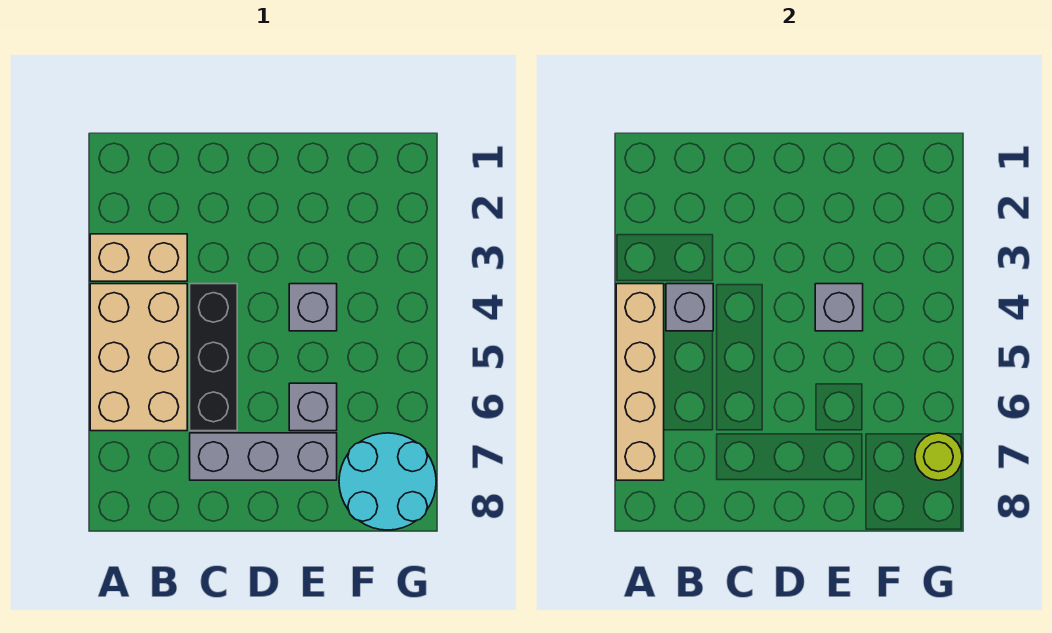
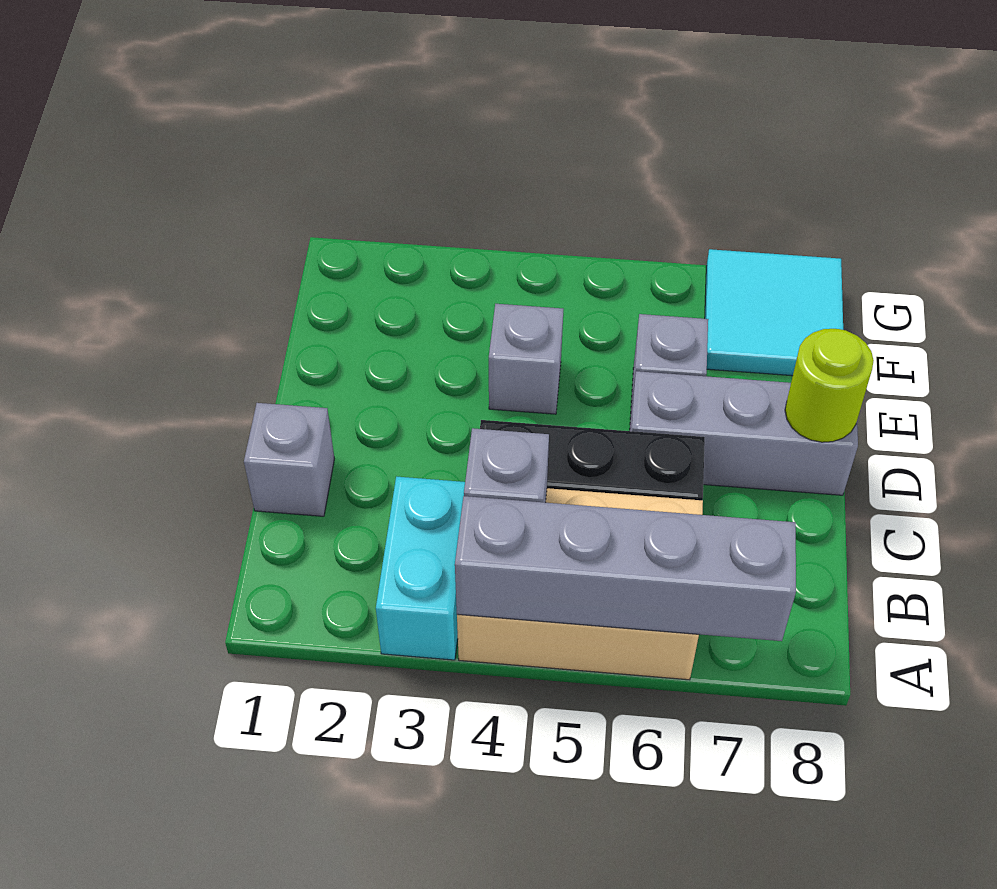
tan 1x2 brick [90,234,187,281] -> cyan 1x2 brick [376,477,465,660]
tan 1x4 brick [616,284,664,480] -> grey 1x4 brick [455,496,796,641]
grey 1x3 brick [190,433,337,480] -> grey 1x3 brick turned to [630,371,858,495]
grey 1x1 brick [815,284,863,331] -> grey 1x1 brick moved to [244,403,334,516]
cyan 2x2 round brick [339,433,436,530] -> cyan 2x2 tile [705,249,843,376]
lime 1x1 round brick [915,433,962,480] -> lime 1x1 round brick moved to [785,329,874,442]

